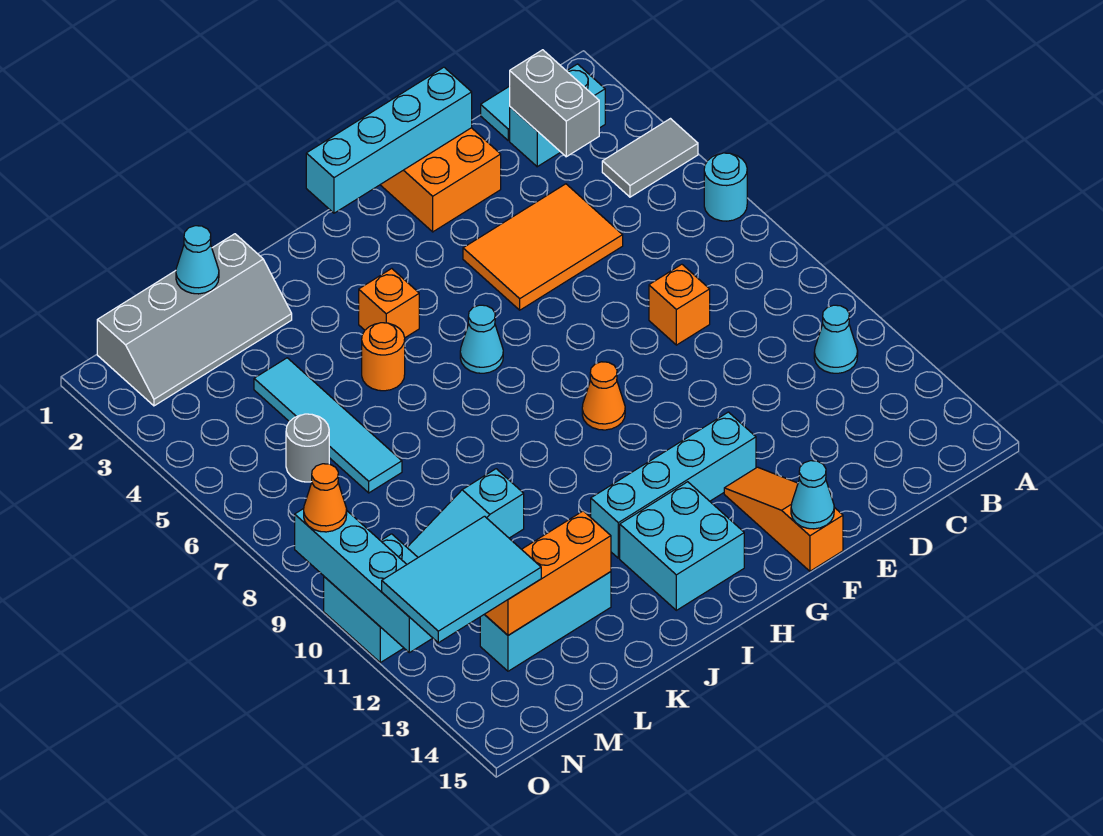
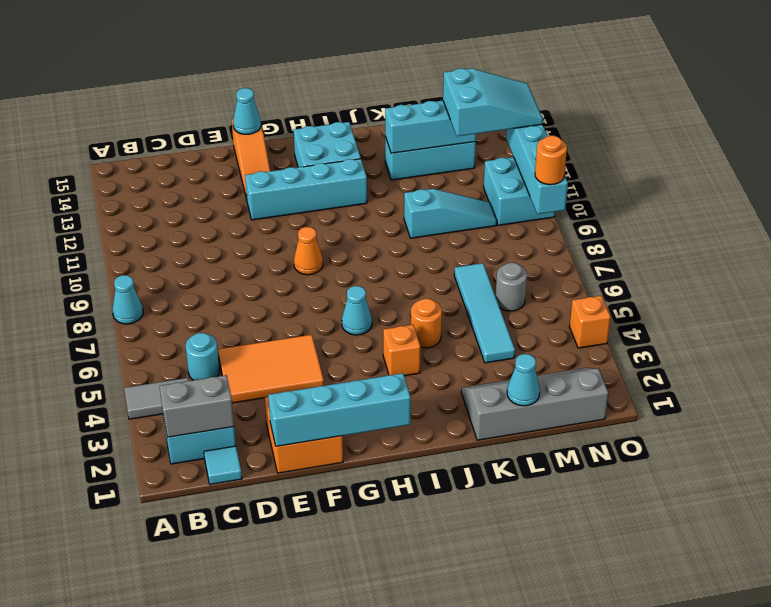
cyan 1x1 round brick [704,153,747,221] -> cyan 1x1 round brick moved to [186,333,219,380]
cyan 1x1 cone [814,305,858,373] -> cyan 1x1 cone moved to [113,275,143,324]
grey 1x2 brick [510,50,599,157] -> grey 1x2 brick turned to [160,375,234,437]
orange 1x1 brick [649,264,710,345] -> orange 1x1 brick moved to [569,296,611,348]
orange 1x3 brick [485,511,611,635] -> cyan 1x3 brick [385,101,476,153]
cyan 2x3 tile [382,516,541,643] -> cyan 2x3 slope [443,68,543,136]
orange 1x1 cone [304,464,347,532] -> orange 1x1 round brick [535,136,567,185]

